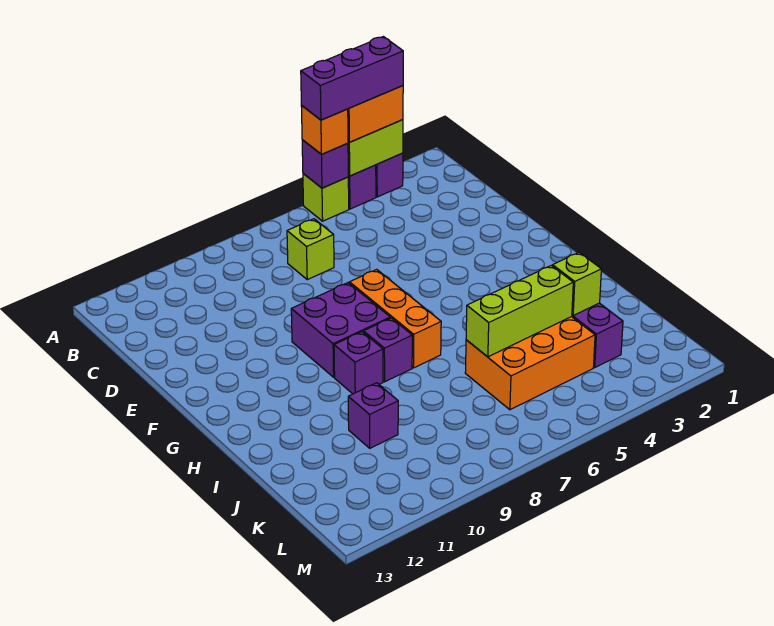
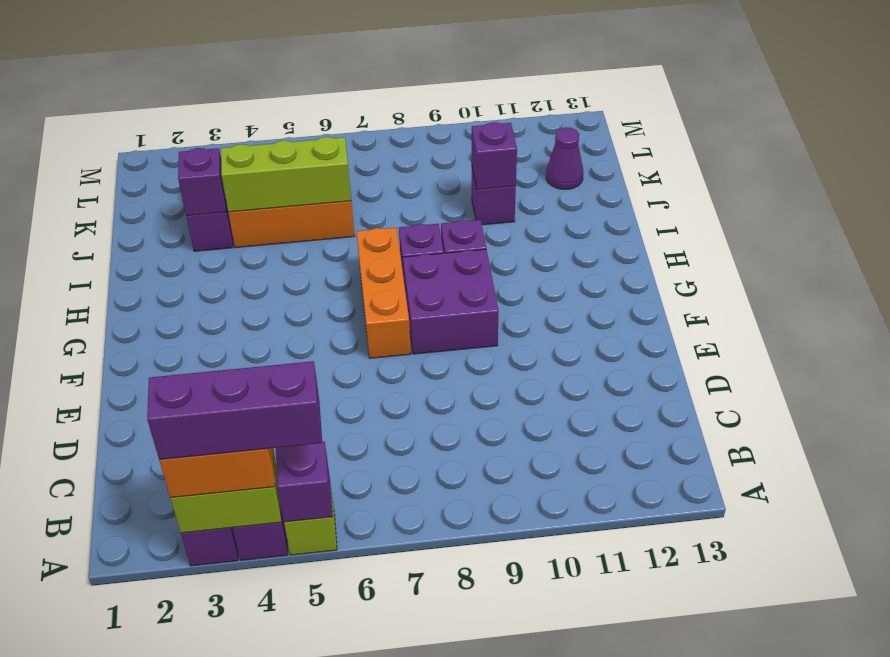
orange 1x1 brick [301,106,348,154] -> none
lime 1x1 brick [287,219,334,280] -> none
lime 1x1 brick [553,252,601,316] -> purple 1x1 brick [178,148,226,216]
none -> purple 1x1 brick [472,122,517,189]
none -> purple 1x1 cone [546,127,583,189]

